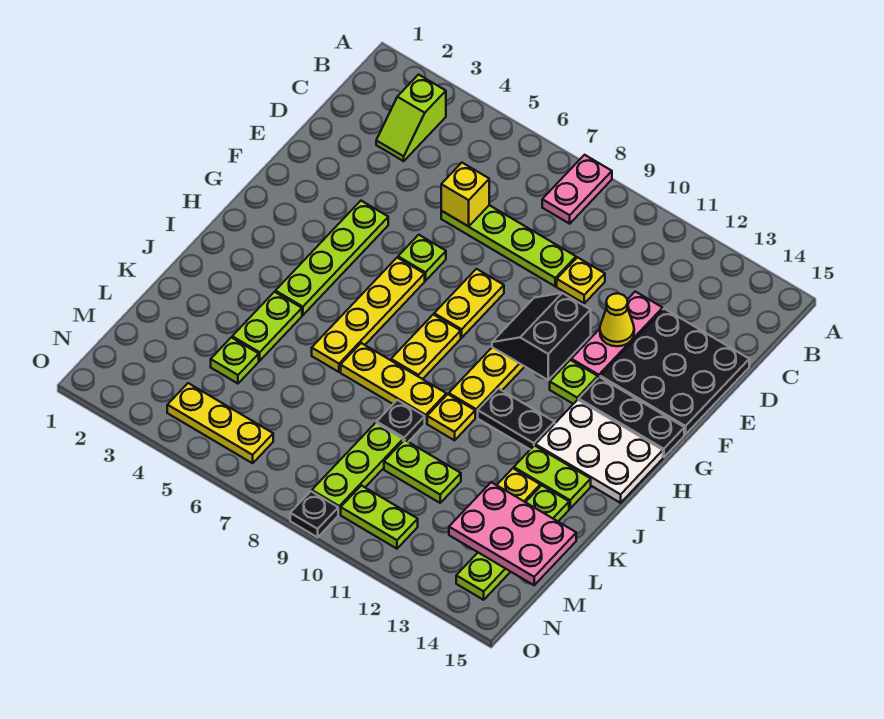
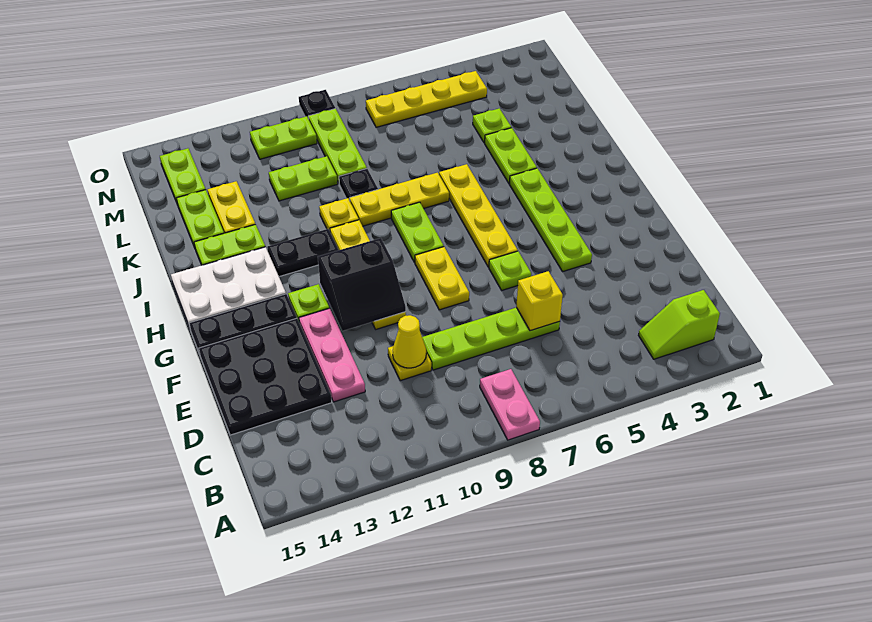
lime 1x2 slope [376,75,446,161] -> lime 1x2 slope turned to [638,290,720,359]
yellow 1x1 cone [600,293,634,346] -> yellow 1x1 cone moved to [393,315,426,368]
black 2x2 slope [492,293,591,380] -> black 2x2 slope turned to [318,238,406,331]
yellow 1x2 plate [391,314,461,379] -> lime 1x2 plate [391,202,444,263]
pink 2x3 plate [449,482,576,585] -> none
yellow 1x3 plate [167,383,273,463] -> yellow 1x4 plate [366,71,487,127]

